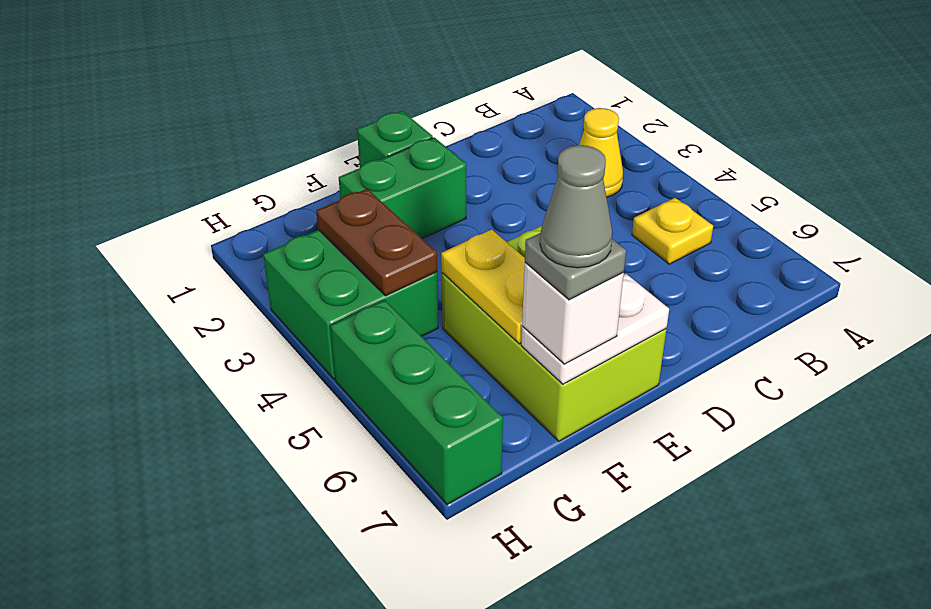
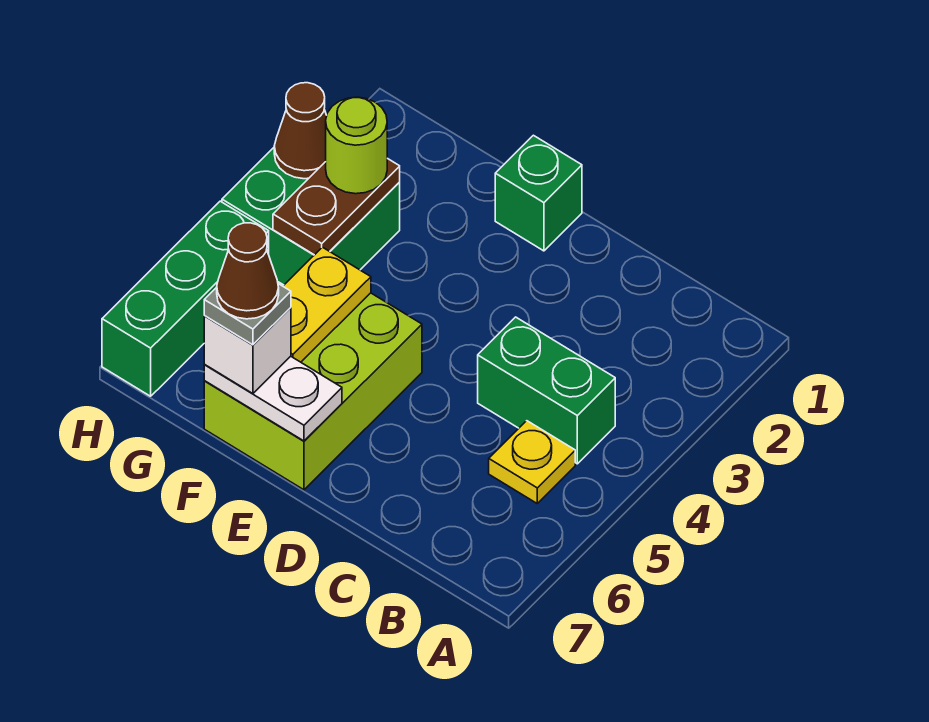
yellow 1x1 cone [579,108,623,197] -> none
green 1x2 brick [339,137,466,239] -> green 1x2 brick moved to [478,317,615,464]
grey 1x1 cone [540,145,612,268] -> brown 1x1 cone [217,223,279,319]
none -> lime 1x1 round brick [326,97,387,194]
none -> brown 1x1 cone [274,83,327,179]

